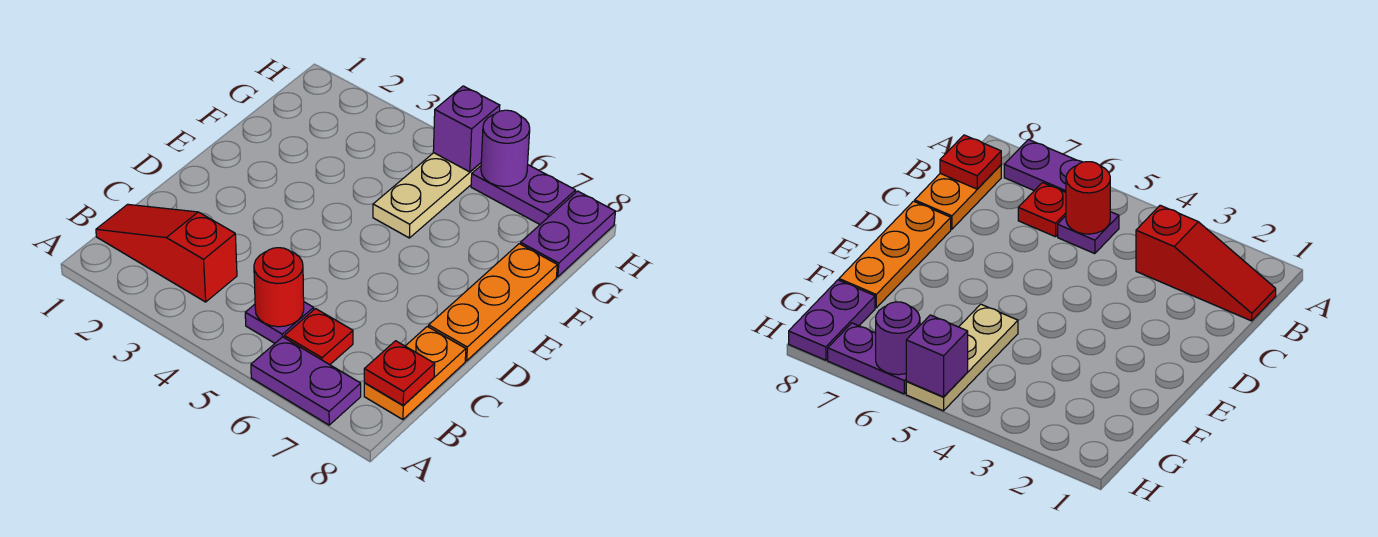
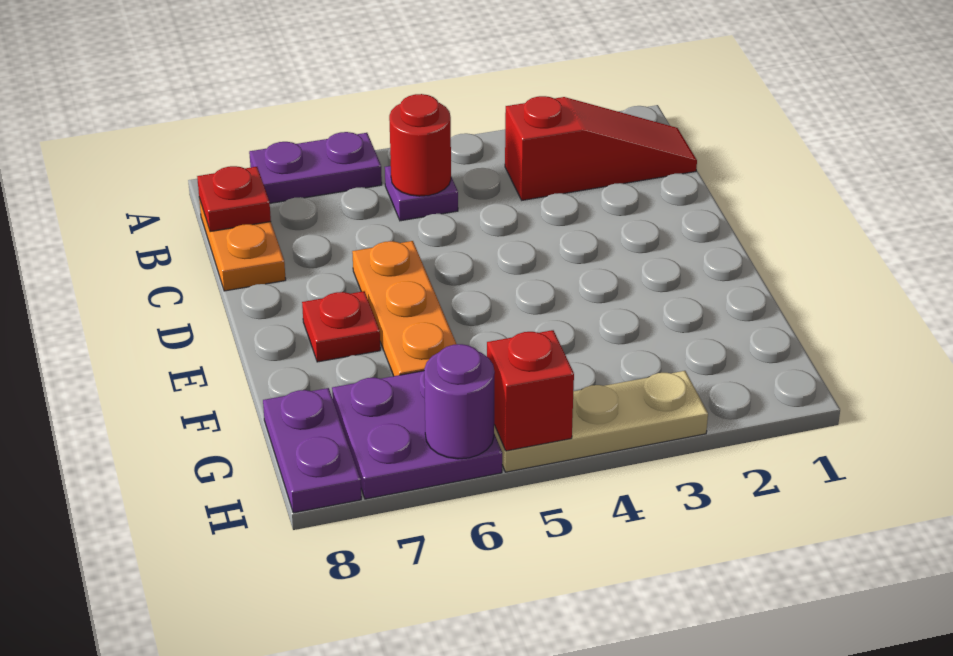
red 1x1 plate [284,309,353,365] -> red 1x1 plate moved to [302,291,380,362]
orange 1x3 plate [429,244,557,361] -> orange 1x3 plate moved to [352,241,456,376]
tan 1x3 plate [373,153,481,238] -> tan 1x3 plate turned to [494,371,708,472]
purple 1x1 brick [433,86,500,172] -> red 1x1 brick [487,330,574,451]
purple 1x2 plate [471,165,576,224] -> purple 2x2 plate [332,371,502,499]

